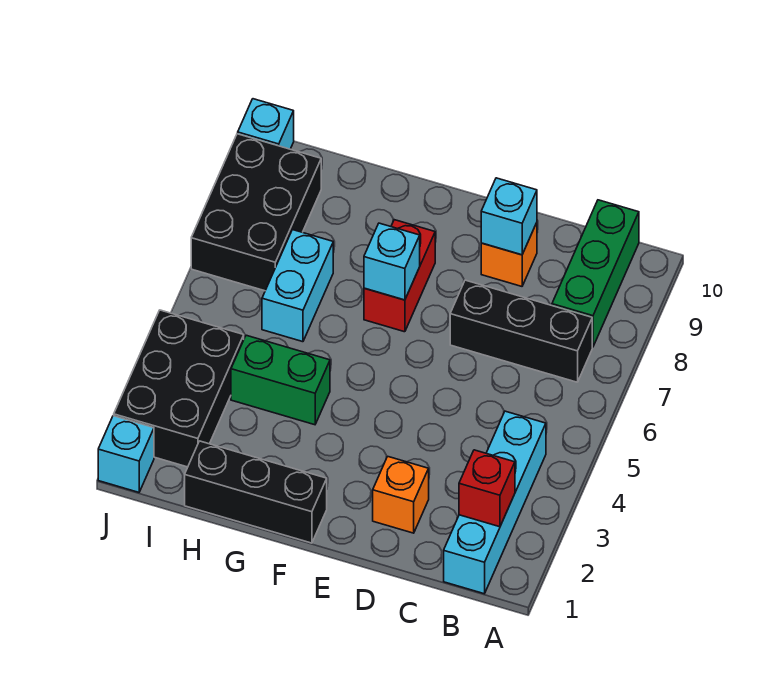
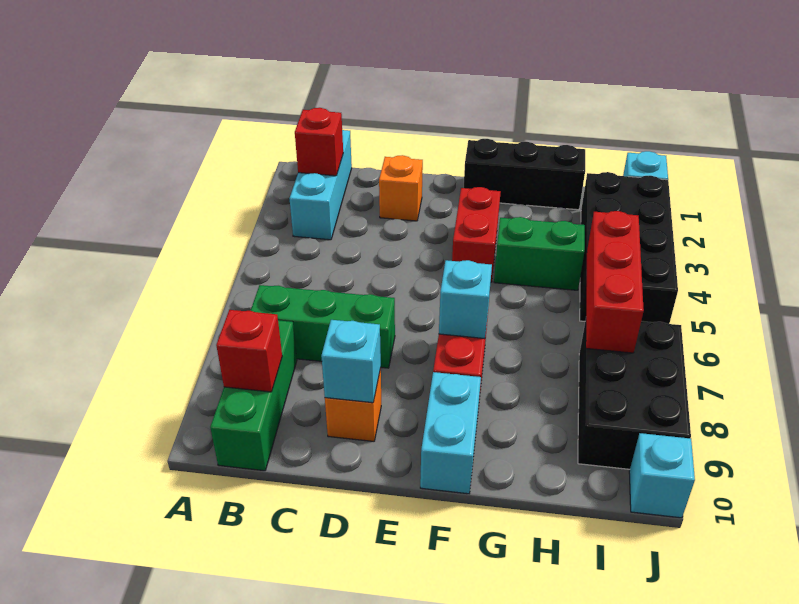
cyan 1x4 brick [444,411,546,594] -> cyan 1x3 brick [290,130,352,240]
black 1x3 brick [450,280,592,382] -> green 1x3 brick [251,285,395,368]
none -> red 1x1 brick [216,310,282,392]
none -> red 1x2 brick [452,187,501,282]
cyan 1x2 brick [262,230,333,342] -> cyan 1x2 brick moved to [420,372,481,494]
black 2x3 brick [114,310,244,467] -> black 2x4 brick [580,172,678,324]
none -> red 1x3 brick [586,211,644,353]

